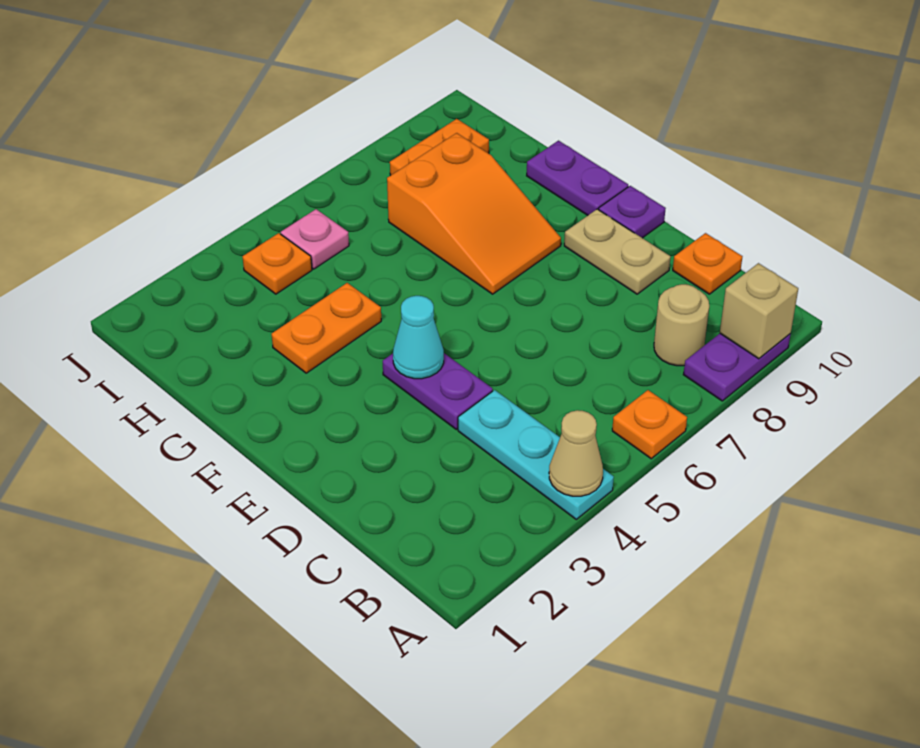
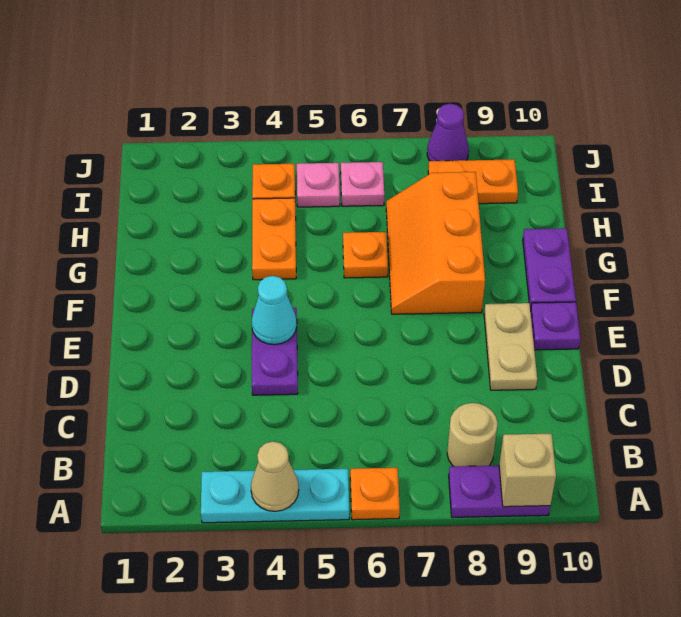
cyan 1x3 plate [458,390,614,519] -> cyan 1x3 plate turned to [201,469,349,523]
orange 1x1 plate [673,233,742,294] -> orange 1x1 plate moved to [343,232,388,278]
orange 2x3 slope [387,133,561,294] -> orange 2x3 slope turned to [386,172,485,314]
orange 1x2 plate [272,283,381,373] -> orange 1x2 plate turned to [252,198,296,280]
none -> pink 1x1 plate [341,162,384,206]
none -> purple 1x1 cone [427,104,469,161]

